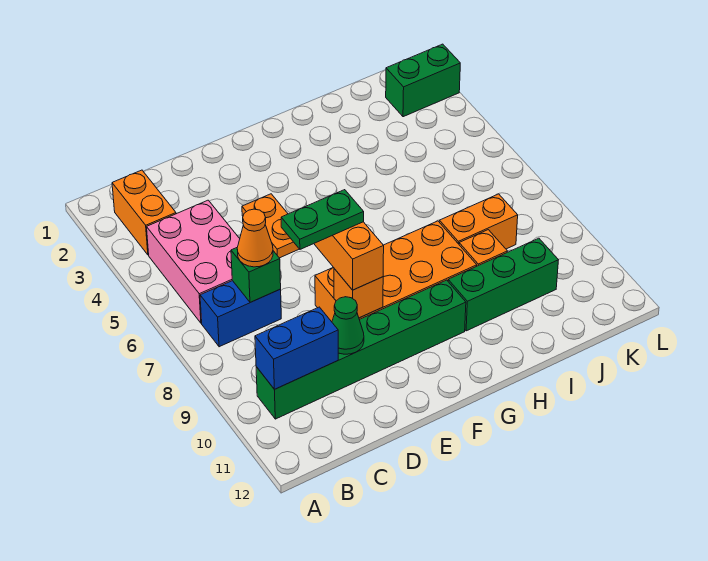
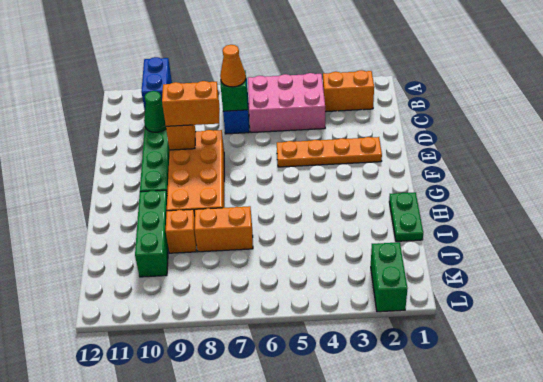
green 1x2 plate [281,190,364,249] -> green 1x2 plate moved to [389,192,423,241]
orange 1x2 plate [242,194,299,258] -> orange 1x4 plate [277,137,382,167]
orange 1x2 brick [439,194,518,249] -> orange 1x2 brick turned to [195,206,253,252]

